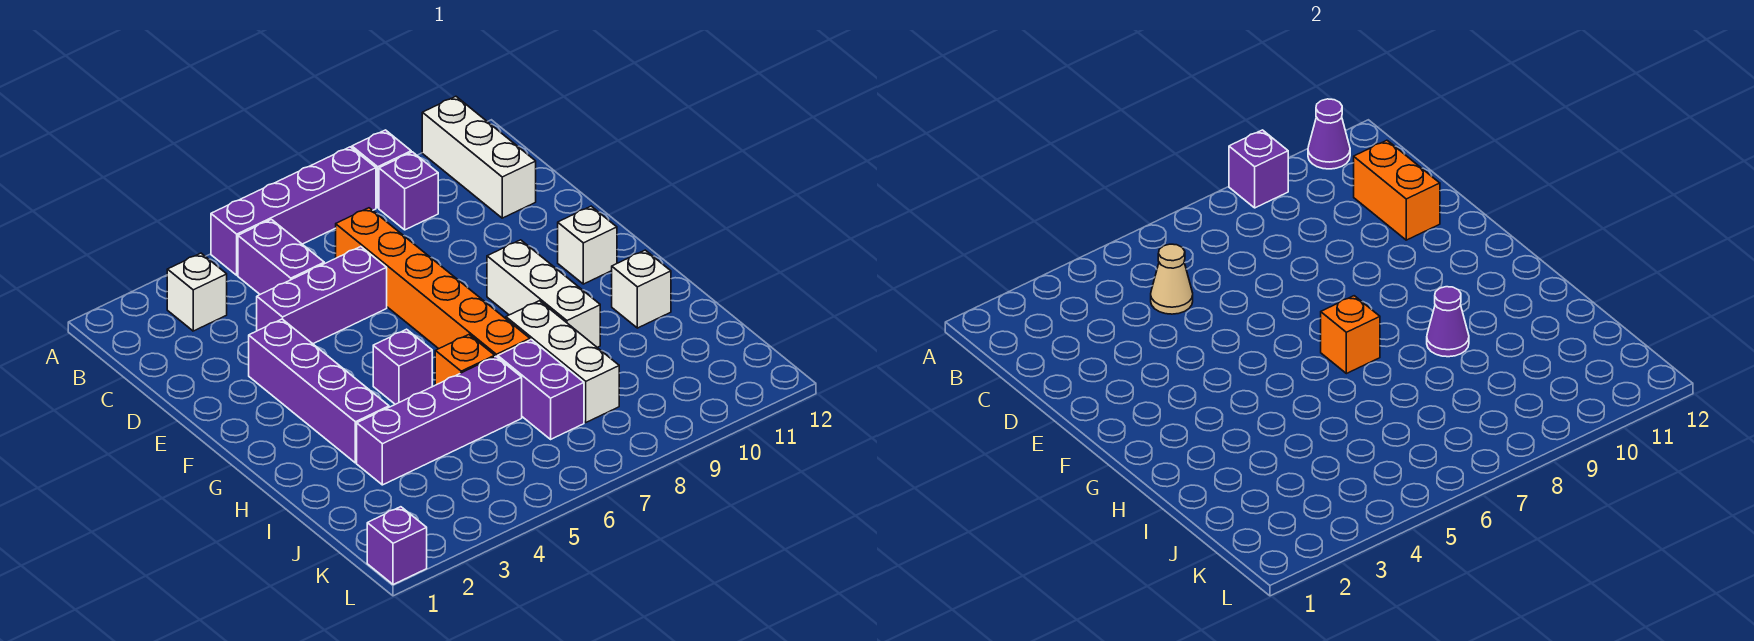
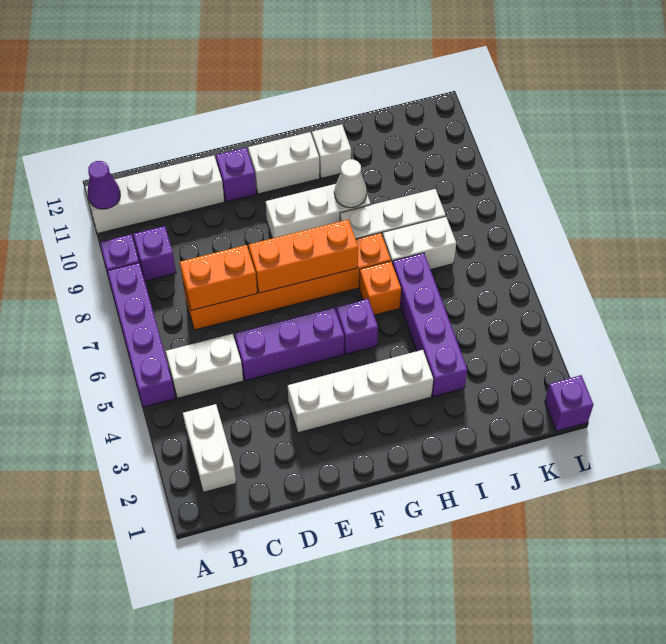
purple 1x1 brick [1229,130,1288,208] -> purple 1x1 brick moved to [216,148,256,202]
white 1x3 brick [422,96,536,218] -> white 1x4 brick [85,155,224,234]
white 1x1 brick [167,253,227,331] -> white 1x2 brick [183,404,236,492]
purple 1x2 brick [238,220,324,294] -> white 1x2 brick [166,334,243,398]
tan 1x1 cone [1151,244,1193,314] -> none
orange 1x2 brick [1354,140,1440,240] -> orange 1x2 brick moved to [180,245,257,310]
purple 1x3 brick [257,247,387,344] -> purple 1x3 brick turned to [235,307,344,381]
purple 1x4 brick [249,319,389,463] -> white 1x4 brick [288,350,433,433]
white 1x1 brick [558,206,617,284] -> white 1x2 brick [248,132,320,194]
orange 1x1 brick [1321,296,1380,374] -> orange 1x3 brick [249,220,358,293]
purple 1x1 cone [1427,287,1469,357] -> white 1x1 cone [334,159,367,208]
purple 1x2 brick [498,340,584,439] -> white 1x2 brick [382,217,456,269]

